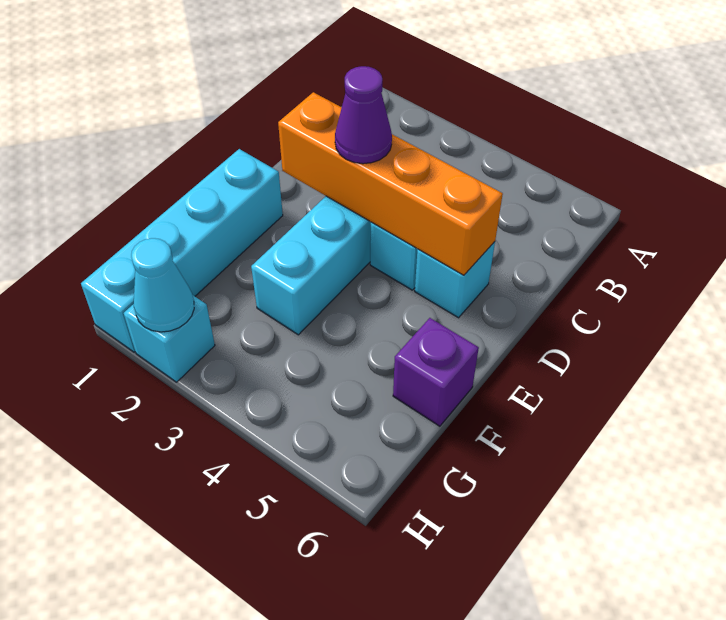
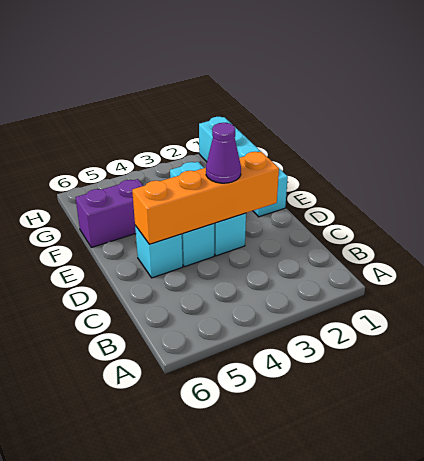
purple 1x1 brick [393,318,479,426] -> purple 1x2 brick [75,179,143,247]
cyan 1x1 brick [124,296,215,382] -> none
cyan 1x1 cone [131,238,194,332] -> none

